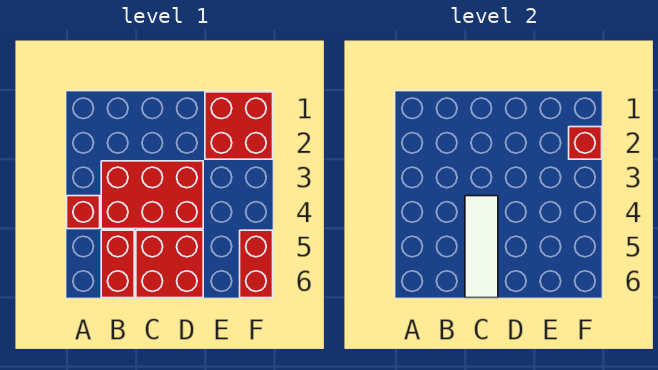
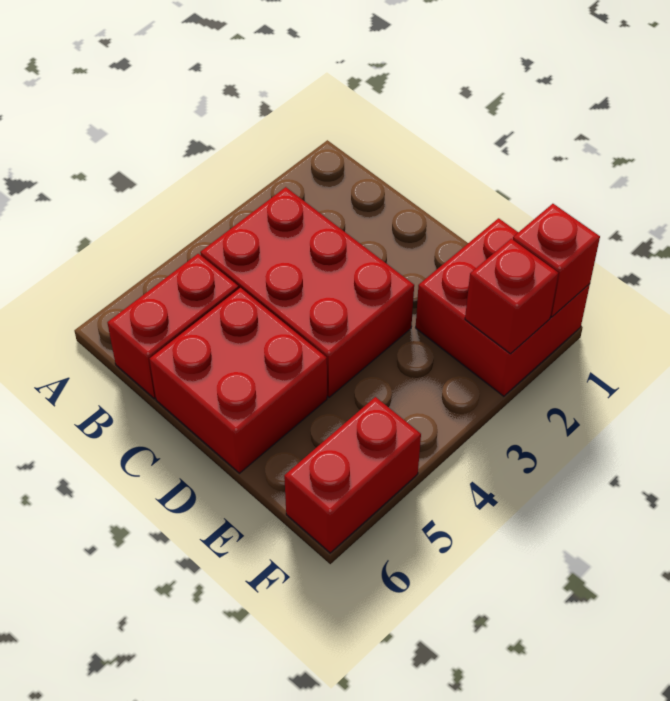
red 1x1 brick [67,196,100,229] -> red 1x1 brick moved to [513,204,600,317]
white 1x3 tile [465,196,498,298] -> none

